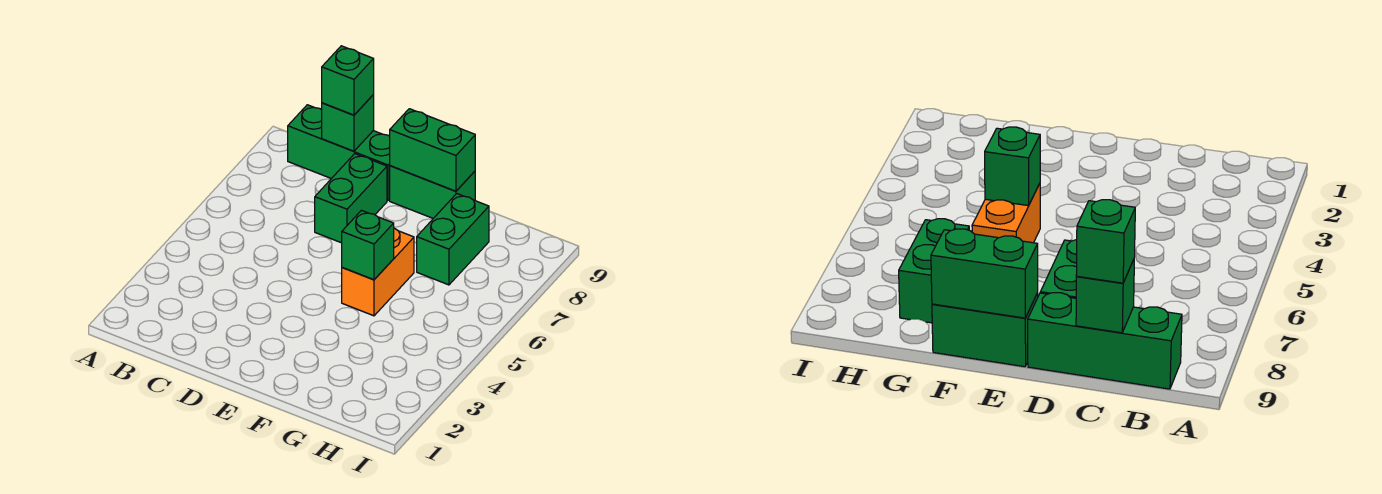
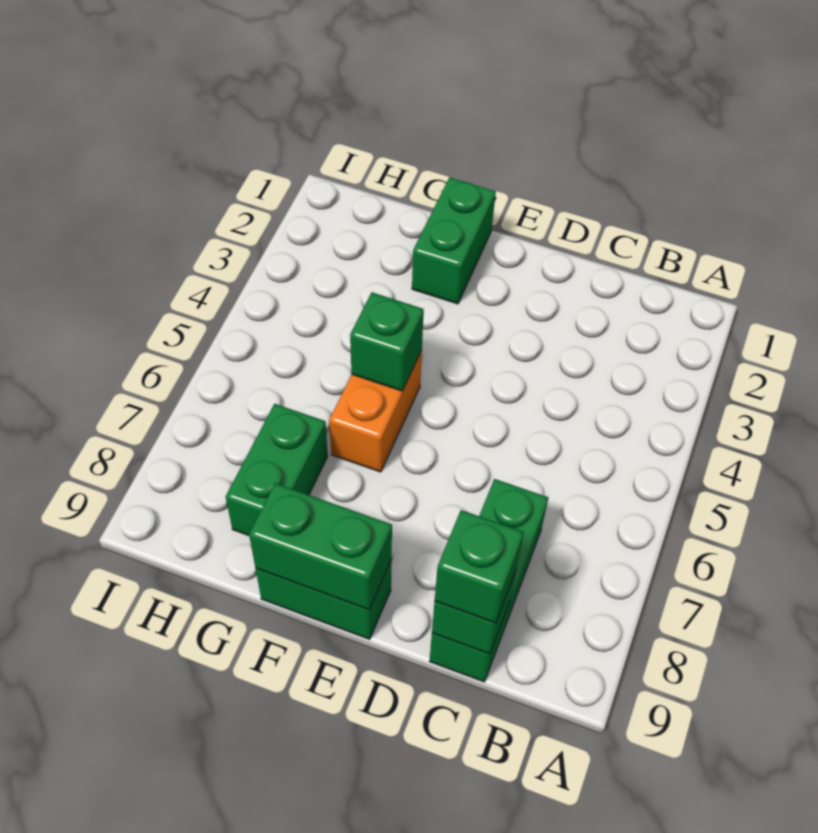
green 1x3 brick [288,105,390,201] -> green 1x3 brick turned to [430,479,548,682]
green 1x2 brick [315,154,387,243] -> green 1x2 brick moved to [412,177,496,304]

